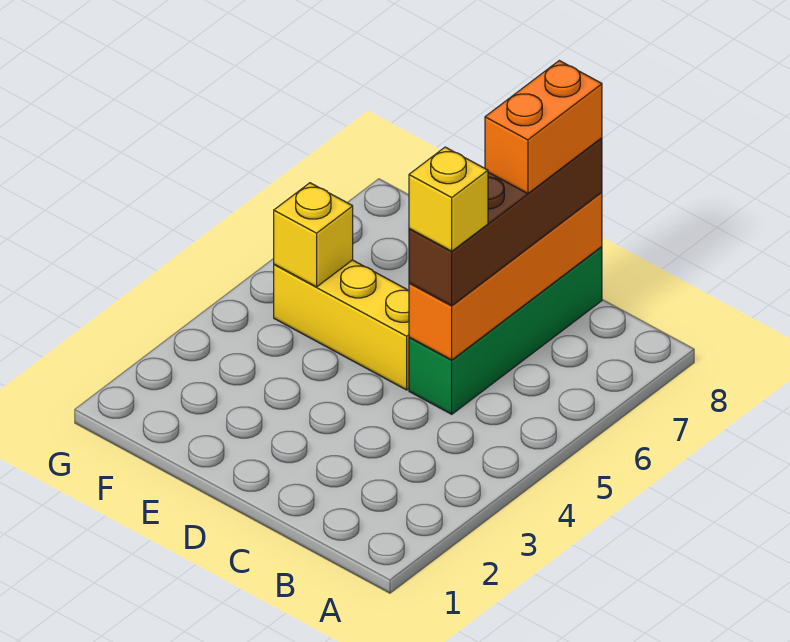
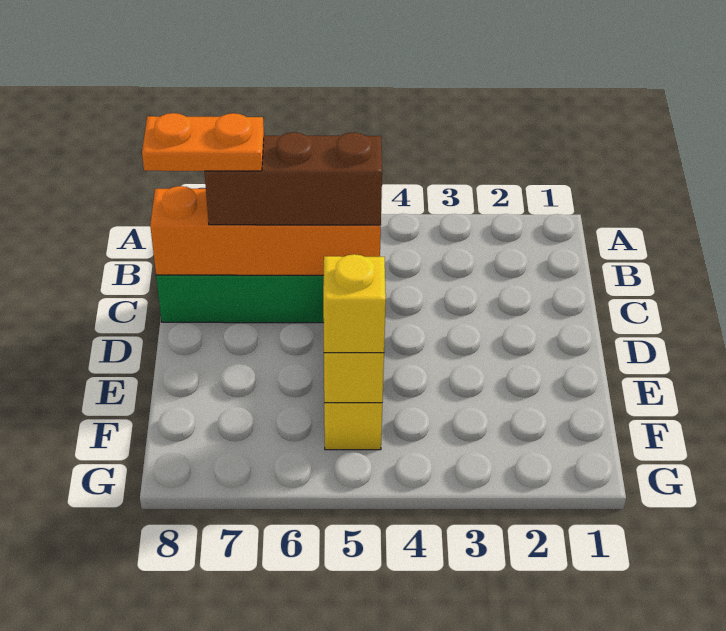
brown 1x4 brick [409,138,602,306] -> brown 1x3 brick [204,132,382,225]
yellow 1x1 brick [409,147,488,251] -> yellow 1x1 brick moved to [323,254,386,353]
orange 1x2 brick [485,61,602,194] -> orange 1x2 plate [142,113,264,171]

